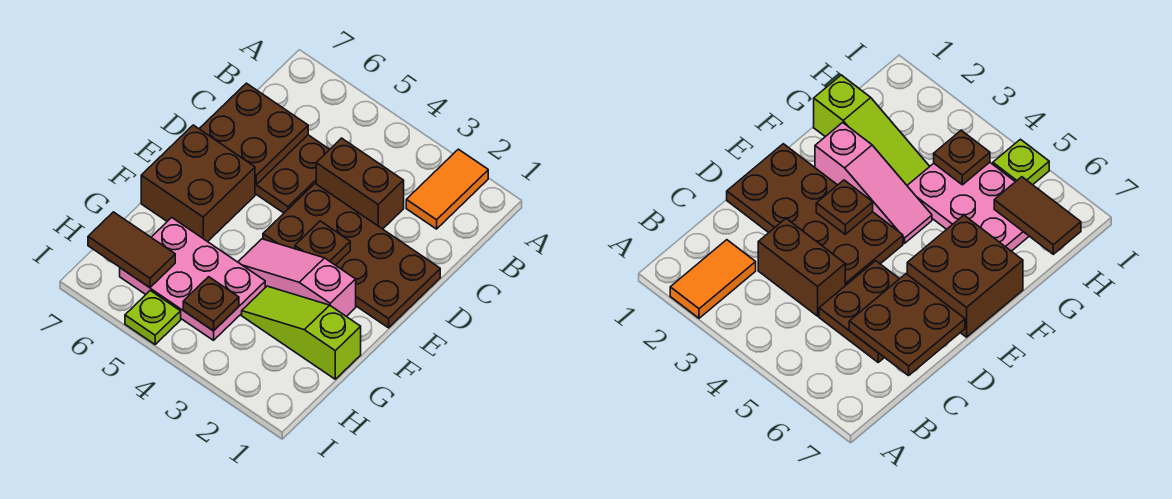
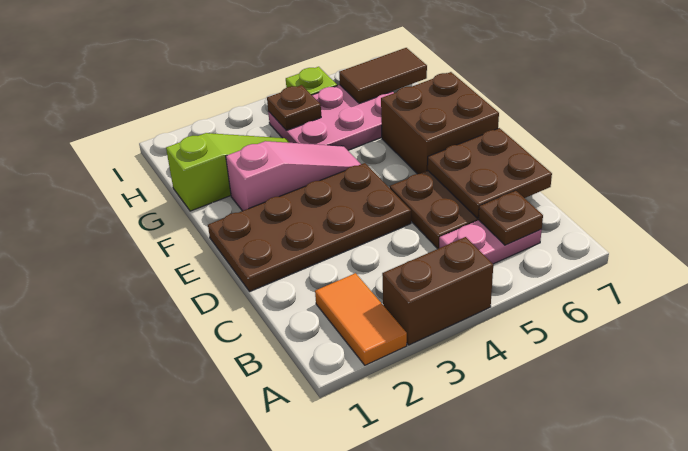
none -> pink 1x2 plate [439,220,542,264]
brown 1x2 brick [316,138,404,229] -> brown 1x2 brick moved to [382,237,493,345]
brown 1x1 plate [295,221,350,265] -> brown 1x1 plate moved to [479,191,543,245]

